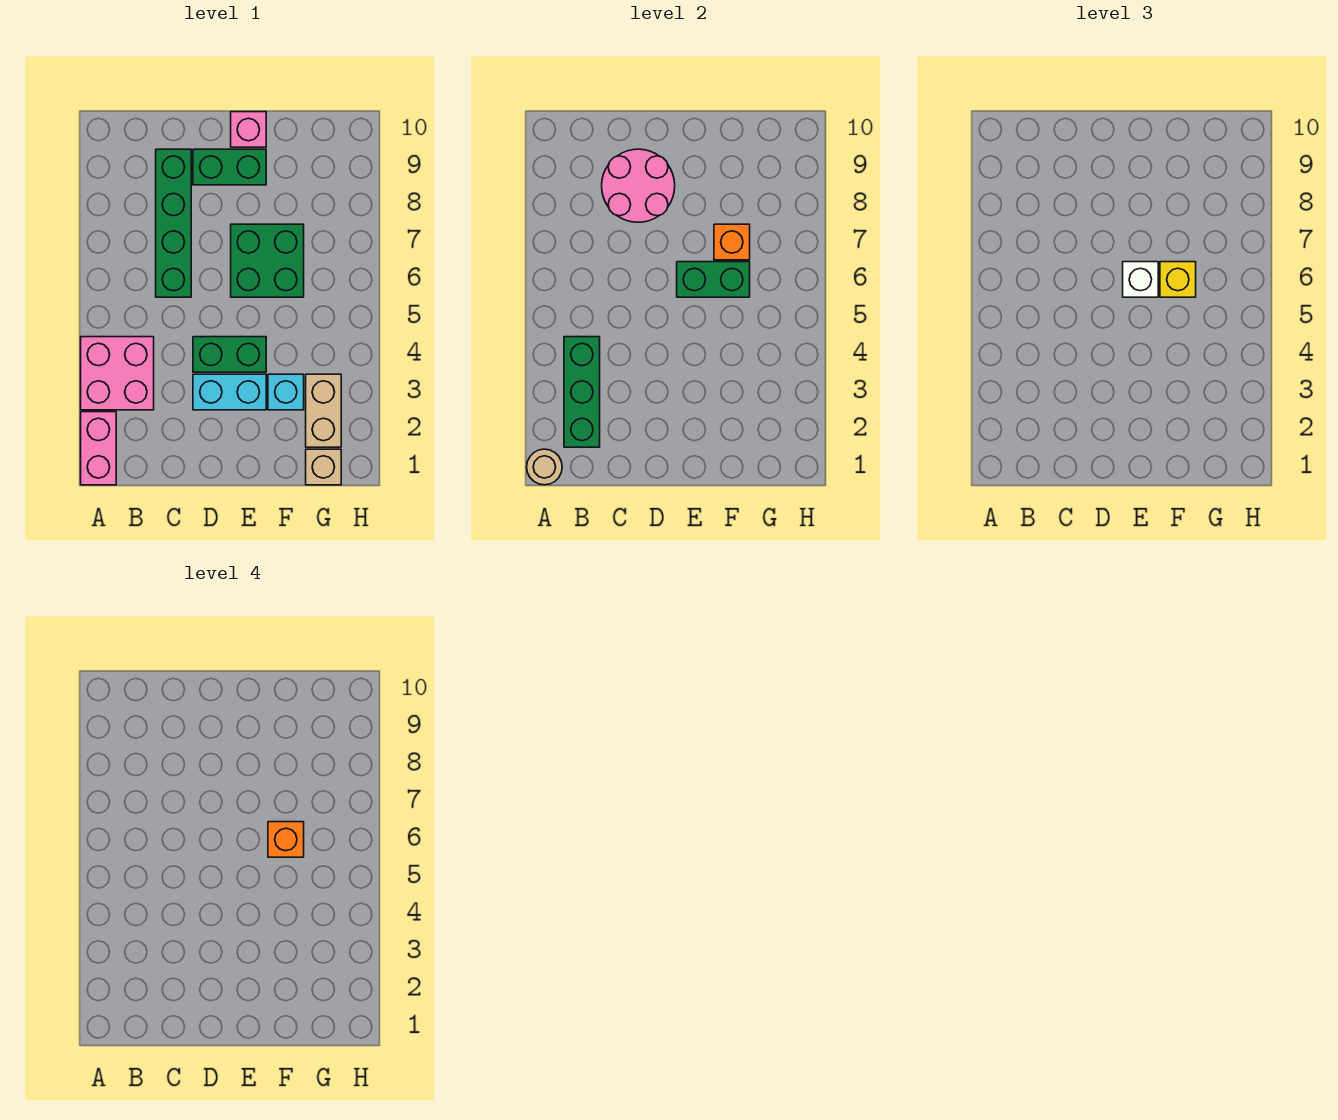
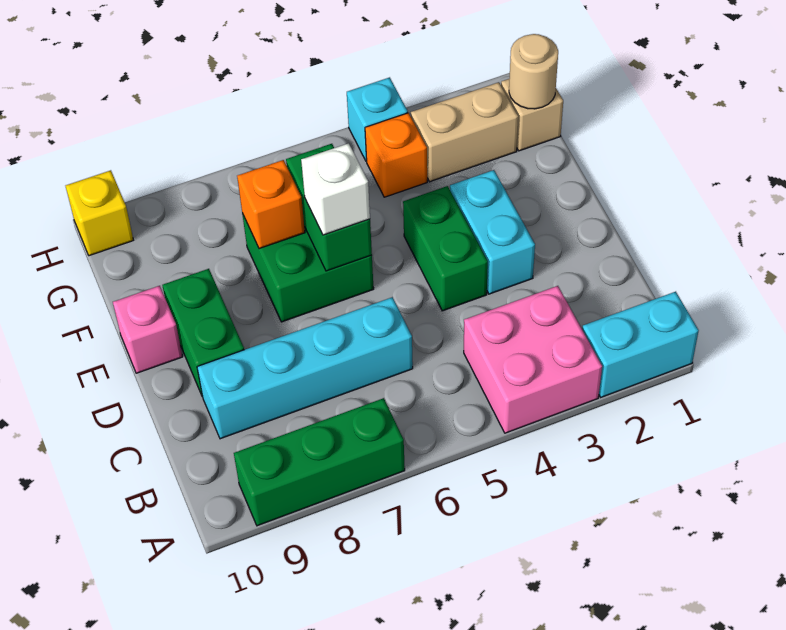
pink 1x2 brick [81,412,116,485] -> cyan 1x2 brick [582,292,699,397]
tan 1x1 round brick [527,449,562,485] -> tan 1x1 round brick moved to [509,34,558,109]
green 1x3 brick [564,337,600,447] -> green 1x3 brick moved to [234,398,405,526]
green 1x4 brick [156,149,191,297] -> cyan 1x4 brick [197,297,413,439]
pink 2x2 round brick [602,149,675,222] -> none
cyan 1x1 brick [268,374,304,410] -> cyan 1x1 brick moved to [347,77,408,161]
yellow 1x1 brick [1160,262,1196,297] -> yellow 1x1 brick moved to [66,170,133,256]
orange 1x1 brick [268,822,304,857] -> orange 1x1 brick moved to [365,113,427,197]

